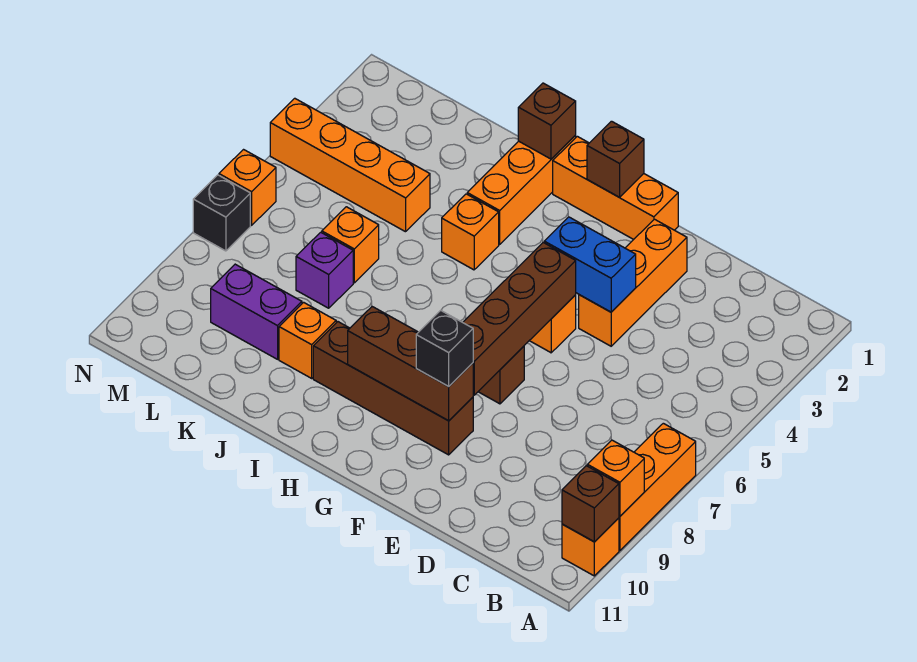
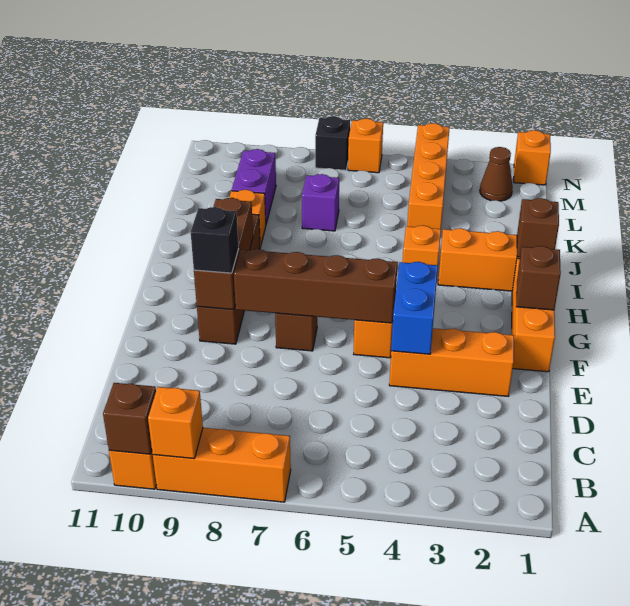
orange 1x1 brick [322,207,379,283] -> orange 1x1 brick moved to [514,130,551,185]
none -> brown 1x1 cone [480,147,513,201]

